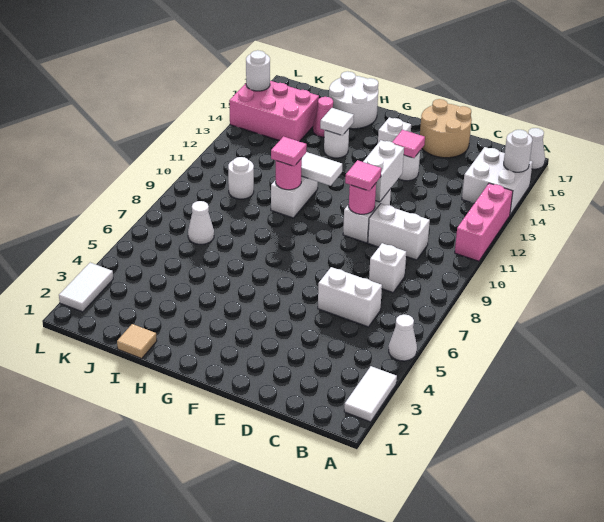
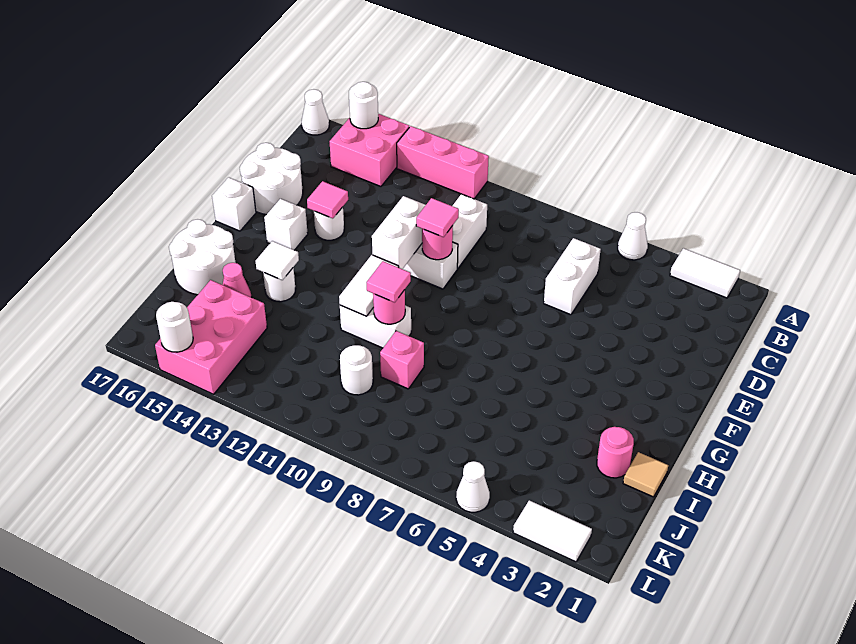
white 2x2 brick [462,147,533,215] -> pink 2x2 brick [330,114,409,186]
white 1x1 brick [369,243,406,293] -> white 1x1 brick moved to [212,177,256,231]
tan 2x2 round brick [420,99,472,158] -> white 2x2 round brick [240,143,303,215]
white 1x2 brick [363,140,404,202] -> white 1x2 brick turned to [372,196,426,269]
none -> pink 1x1 round brick [597,427,634,478]
none -> pink 1x1 brick [380,331,424,389]
white 1x1 cone [188,201,214,244] -> white 1x1 cone moved to [456,461,490,512]

